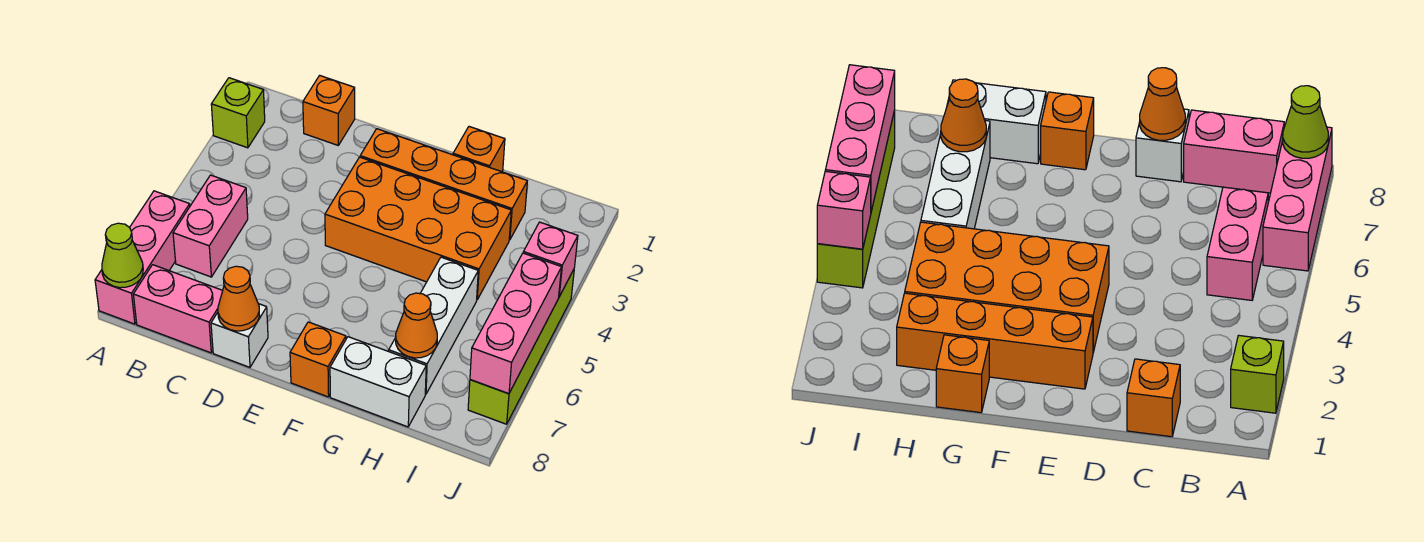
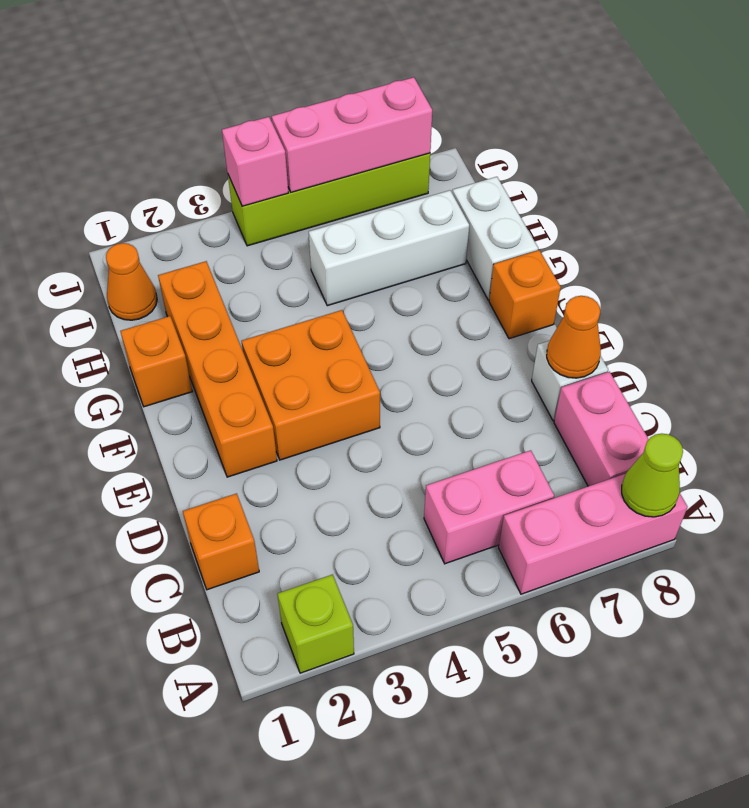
orange 2x4 brick [325,157,511,299] -> orange 2x2 brick [242,310,380,460]
orange 1x1 cone [396,293,437,358] -> orange 1x1 cone moved to [106,243,157,320]

